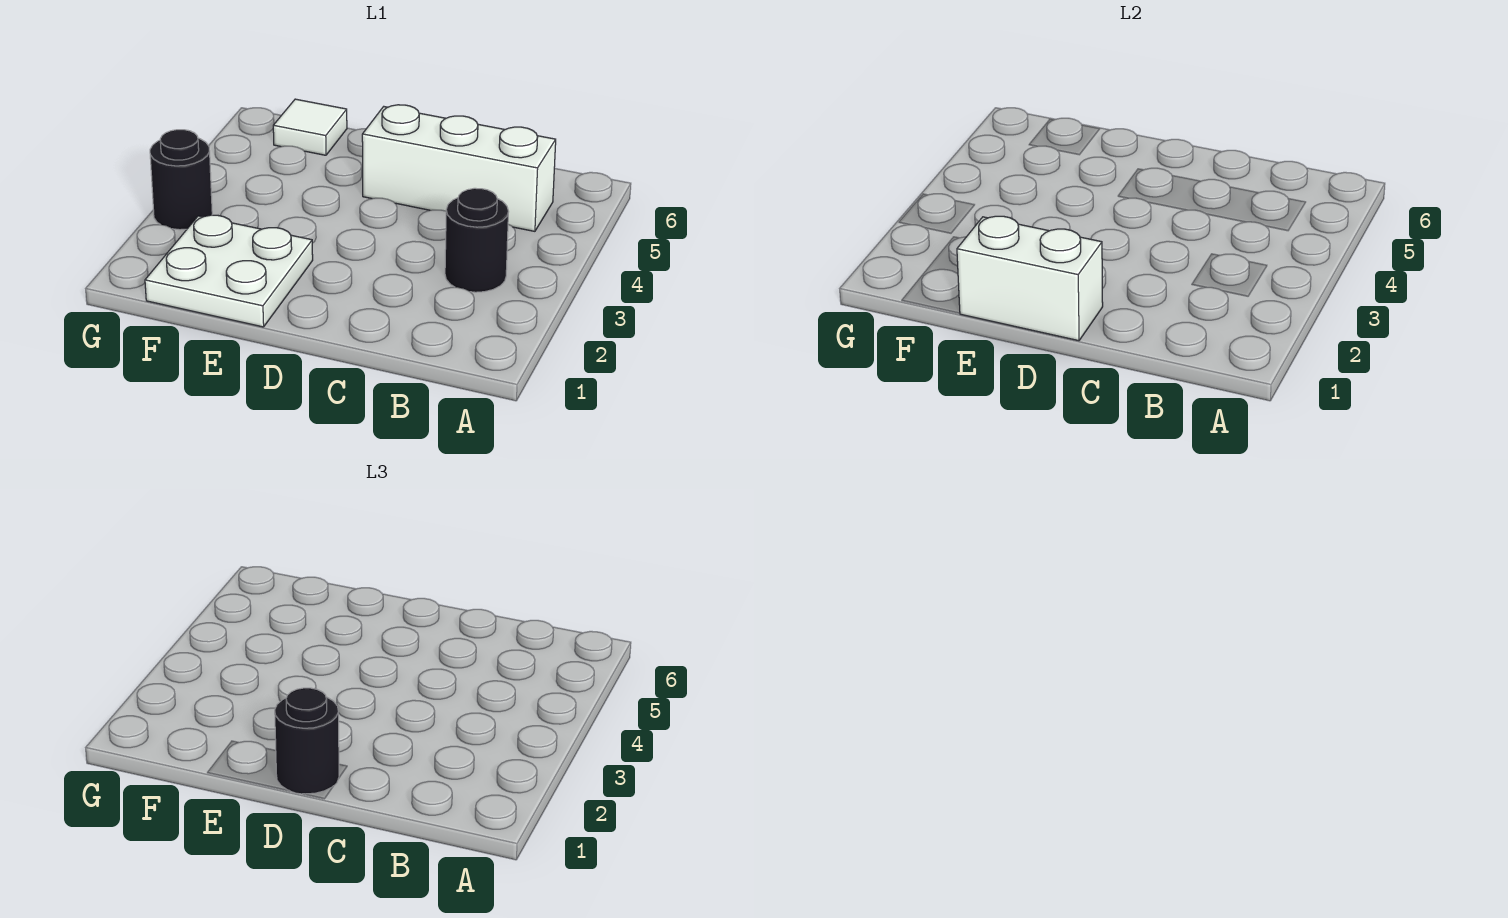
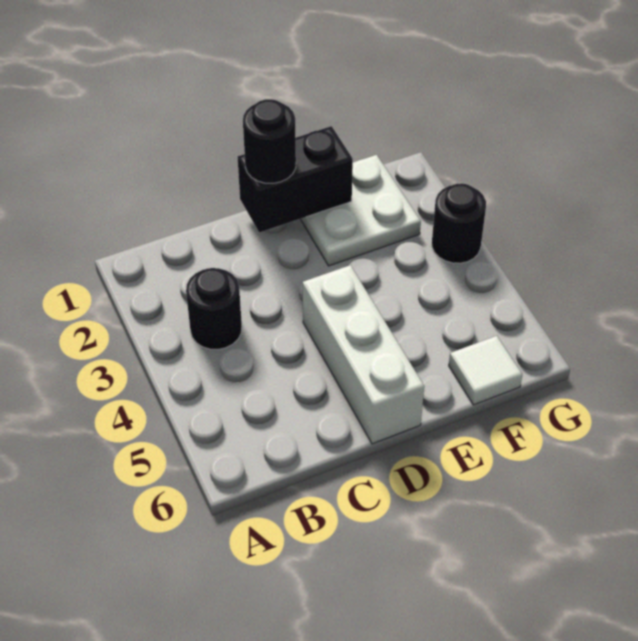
white 1x3 brick [362,105,556,231] -> white 1x3 brick turned to [302,265,424,444]
white 1x2 brick [957,216,1103,341] -> black 1x2 brick [238,126,353,233]

